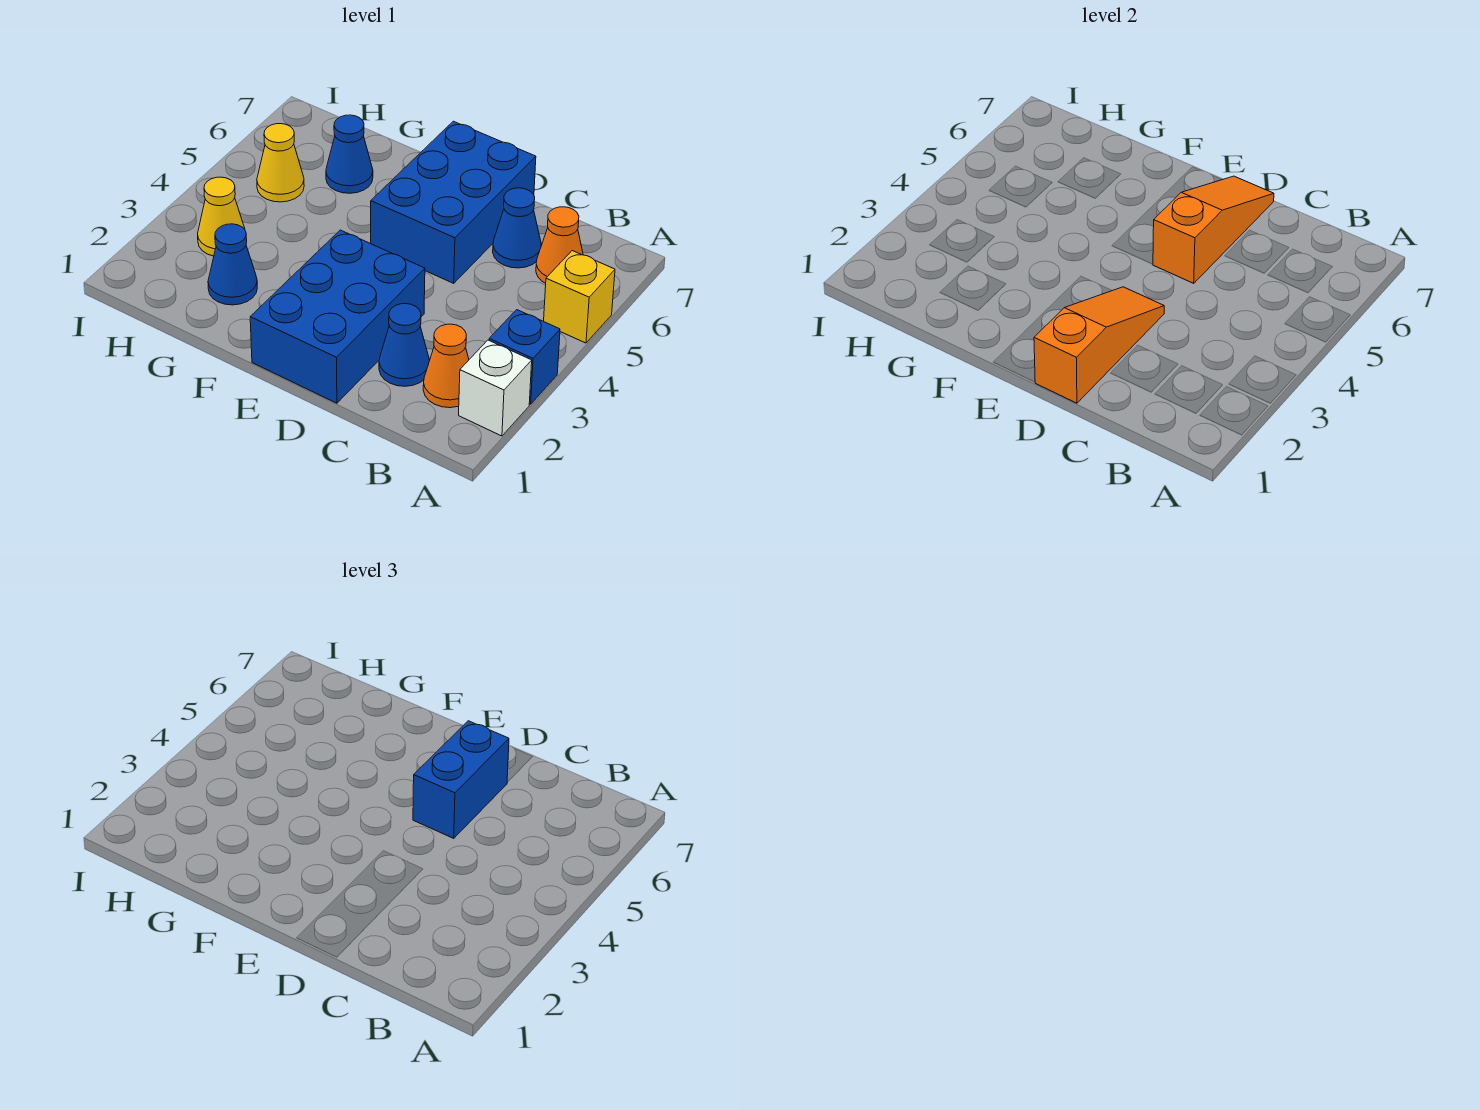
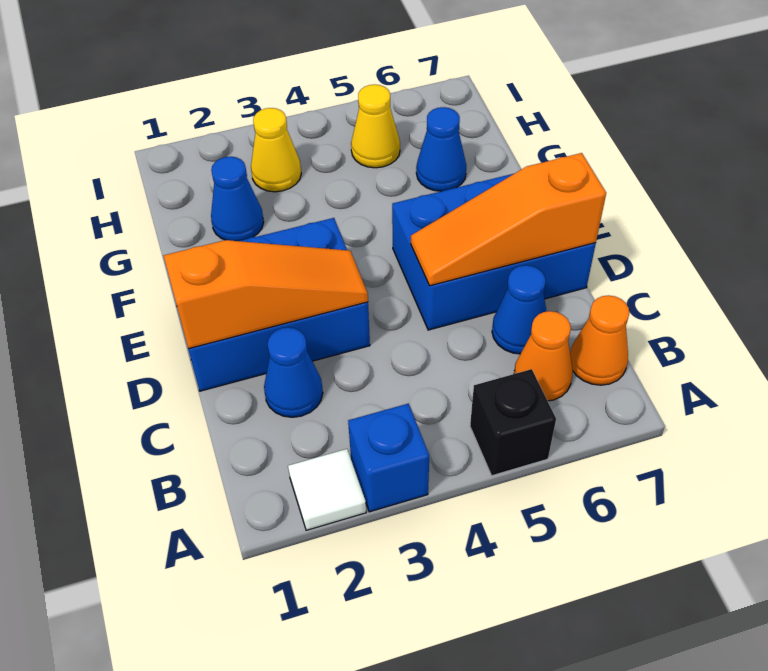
white 1x1 brick [459,340,532,436] -> white 1x1 tile [288,449,366,530]
yellow 1x1 brick [544,251,615,343] -> black 1x1 brick [470,369,556,476]
orange 1x1 cone [423,324,469,408] -> orange 1x1 cone moved to [570,295,629,385]
orange 1x3 slope [1153,176,1274,283] -> orange 1x3 slope turned to [411,153,606,286]
blue 1x2 brick [413,721,509,838] -> none

